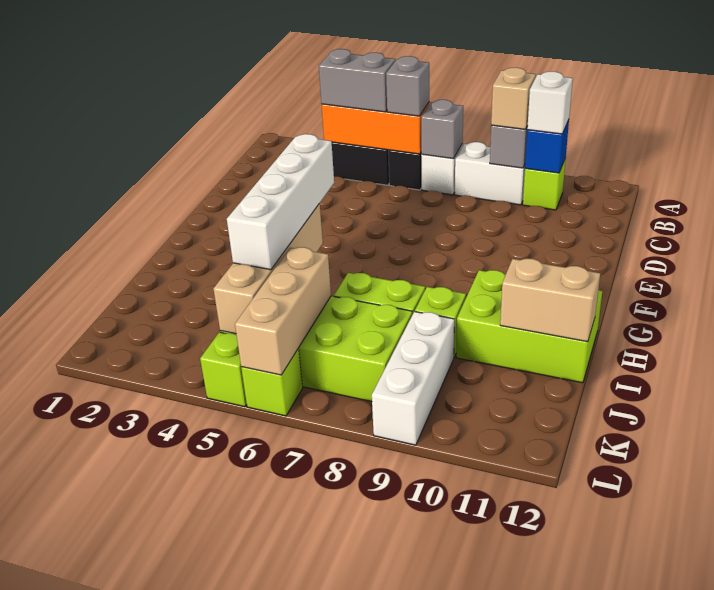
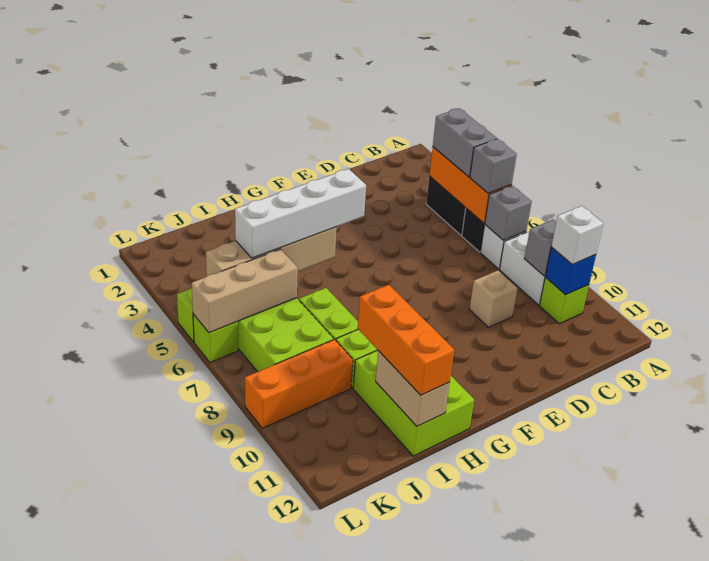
tan 1x1 brick [491,68,536,129] -> tan 1x1 brick moved to [469,271,518,327]
none -> orange 1x3 brick [358,285,454,395]
white 1x3 brick [372,312,454,445] -> orange 1x3 brick [245,339,353,428]

